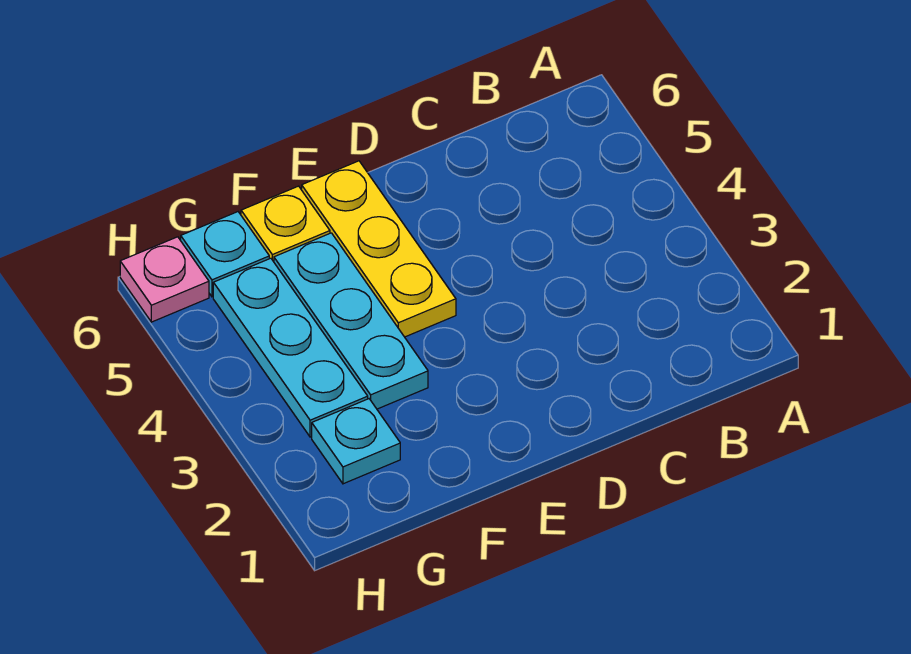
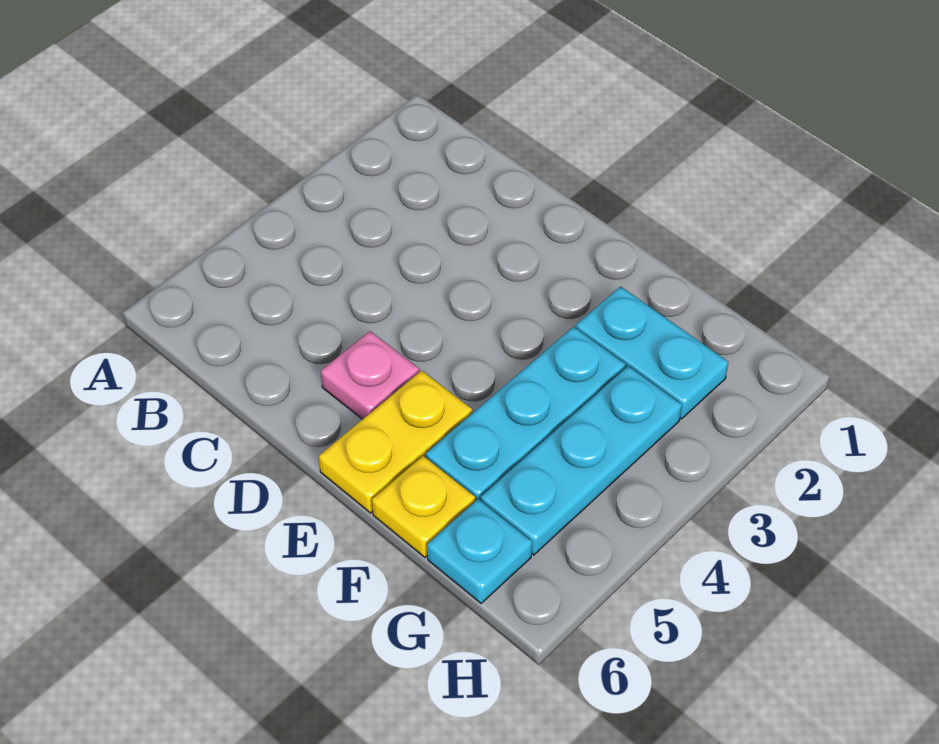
yellow 1x3 plate [302,161,456,337] -> yellow 1x2 plate [319,371,472,513]
cyan 1x1 plate [312,399,400,484] -> cyan 1x2 plate [576,286,728,419]
pink 1x1 plate [120,237,209,322] -> pink 1x1 plate moved to [321,331,419,419]

